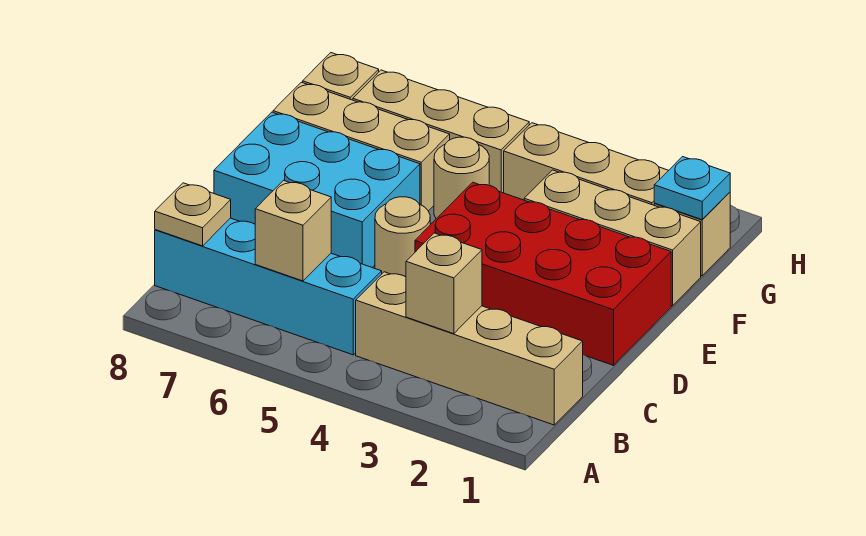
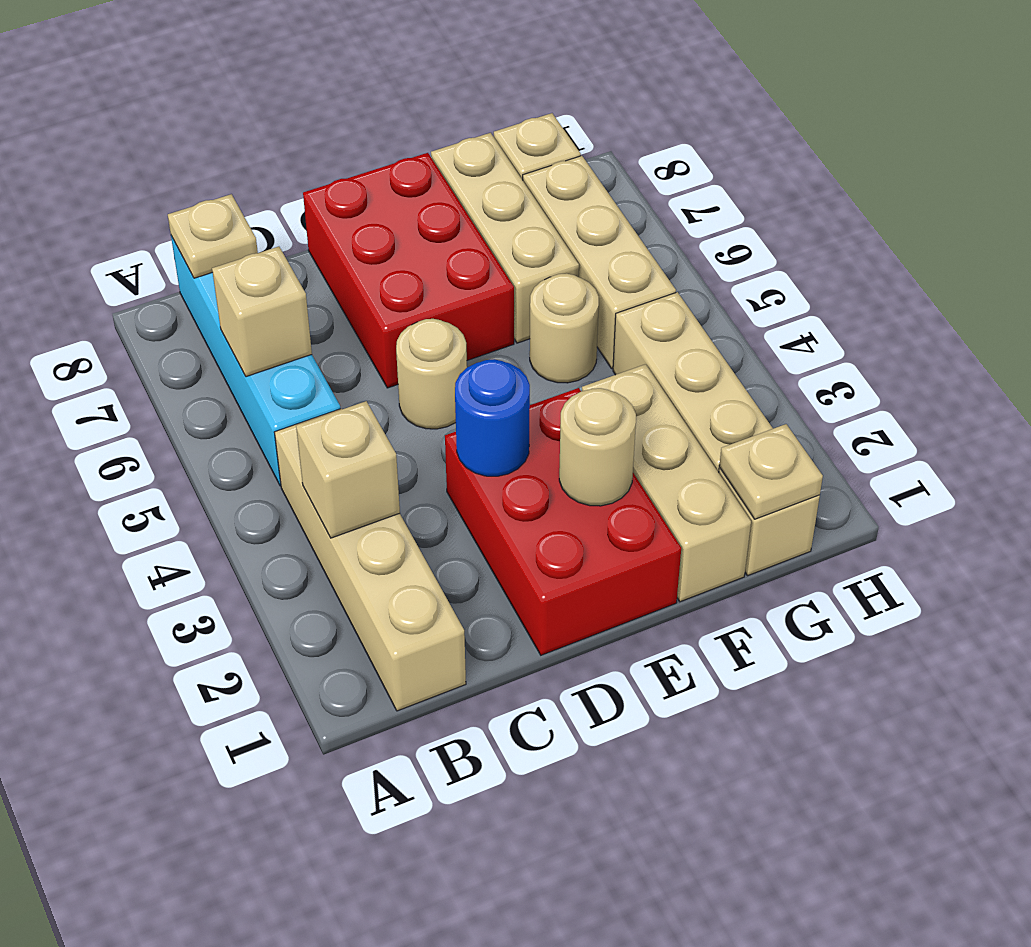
red 2x4 brick [415,182,671,365] -> red 2x3 brick [445,388,681,655]
none -> blue 1x1 round brick [455,359,530,476]
cyan 2x3 brick [214,112,420,267] -> red 2x3 brick [303,153,514,388]
none -> tan 1x1 round brick [559,388,636,506]
cyan 1x1 plate [654,157,730,220] -> tan 1x1 plate [719,424,823,519]

